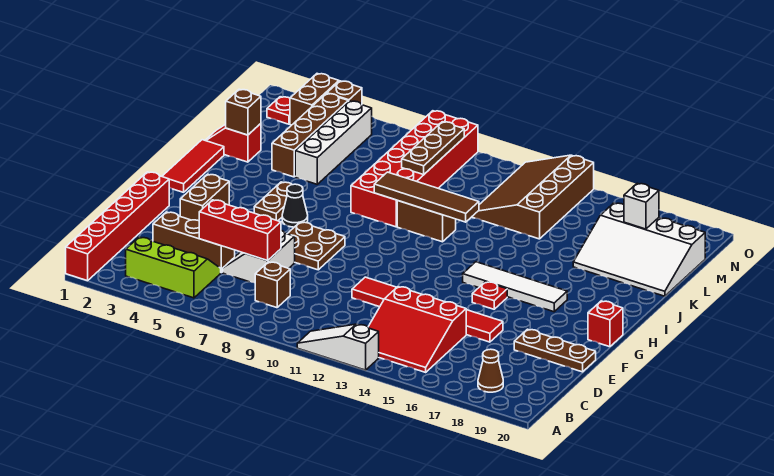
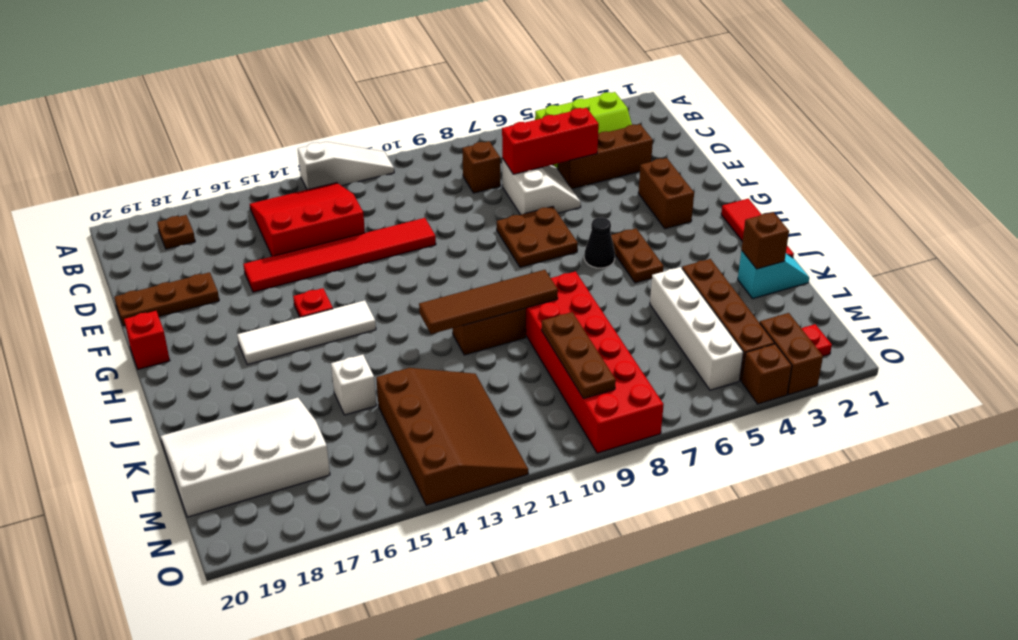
red 1x6 brick [66,172,169,281] -> none
brown 1x1 cone [478,349,503,392] -> brown 1x1 plate [157,215,195,249]
red 1x2 slope [205,124,261,162] -> cyan 1x2 slope [738,251,809,299]
white 1x1 brick [624,183,659,229] -> white 1x1 brick moved to [331,355,376,415]

